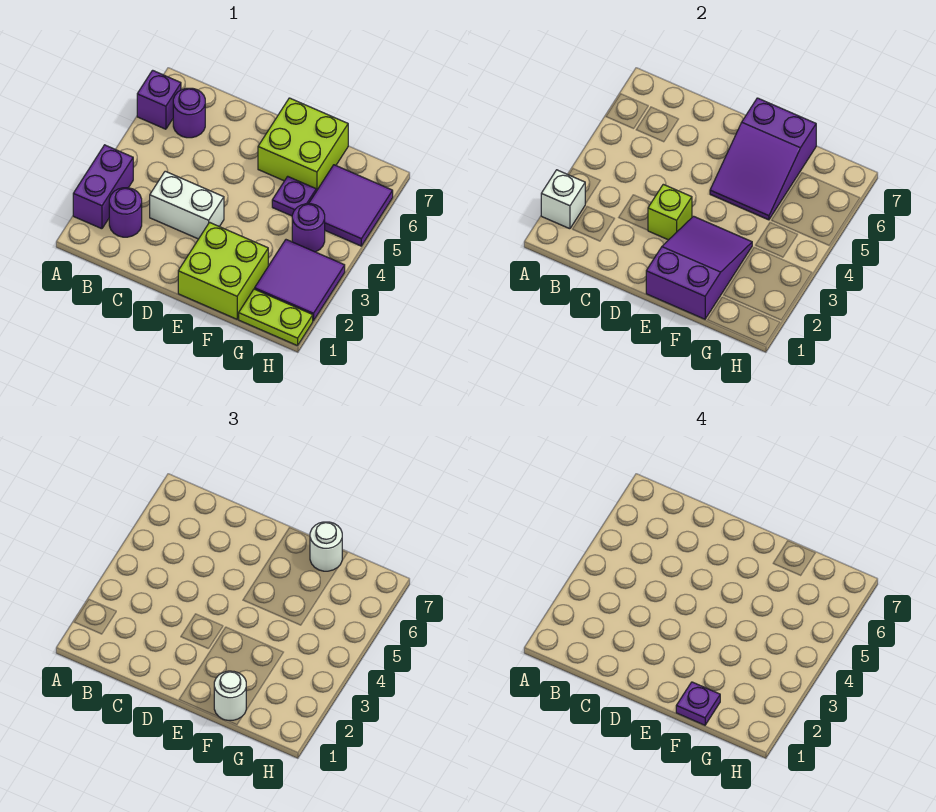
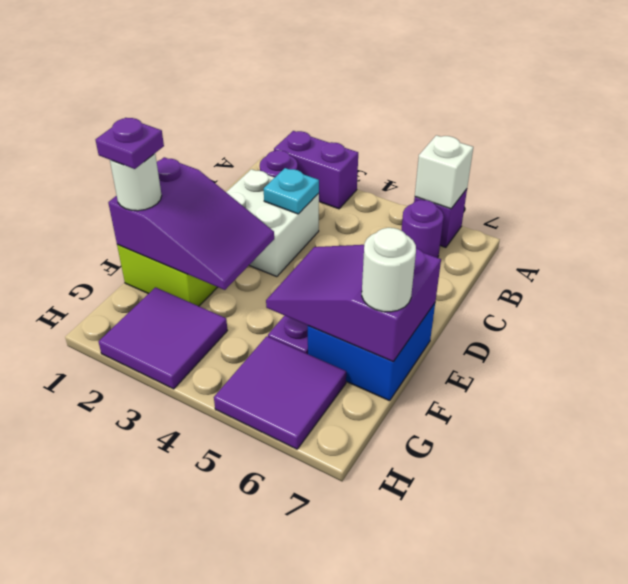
white 1x1 brick [541,170,585,229] -> white 1x1 brick moved to [415,135,473,209]
white 1x2 brick [150,171,224,239] -> white 2x2 brick [226,169,319,277]
none -> cyan 1x1 plate [264,168,319,214]
lime 1x1 brick [648,184,692,240] -> none
lime 2x2 brick [258,98,348,191] -> blue 2x2 brick [308,303,435,401]
lime 1x2 plate [239,289,313,346] -> none
purple 1x1 round brick [292,204,325,252] -> none

